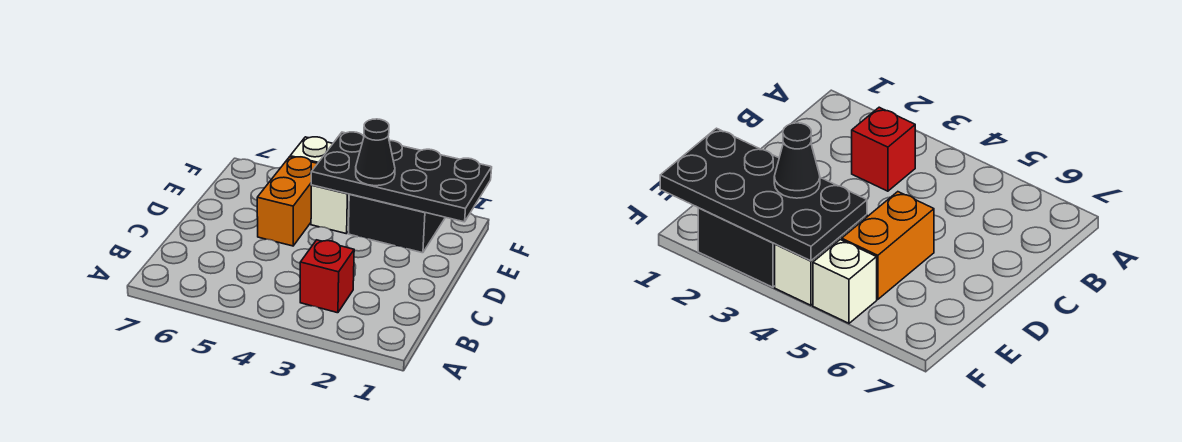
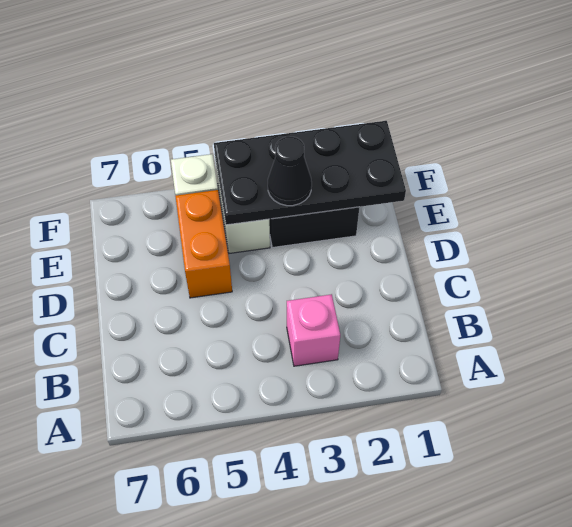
red 1x1 brick [300,240,354,313] -> pink 1x1 brick [287,294,340,366]

